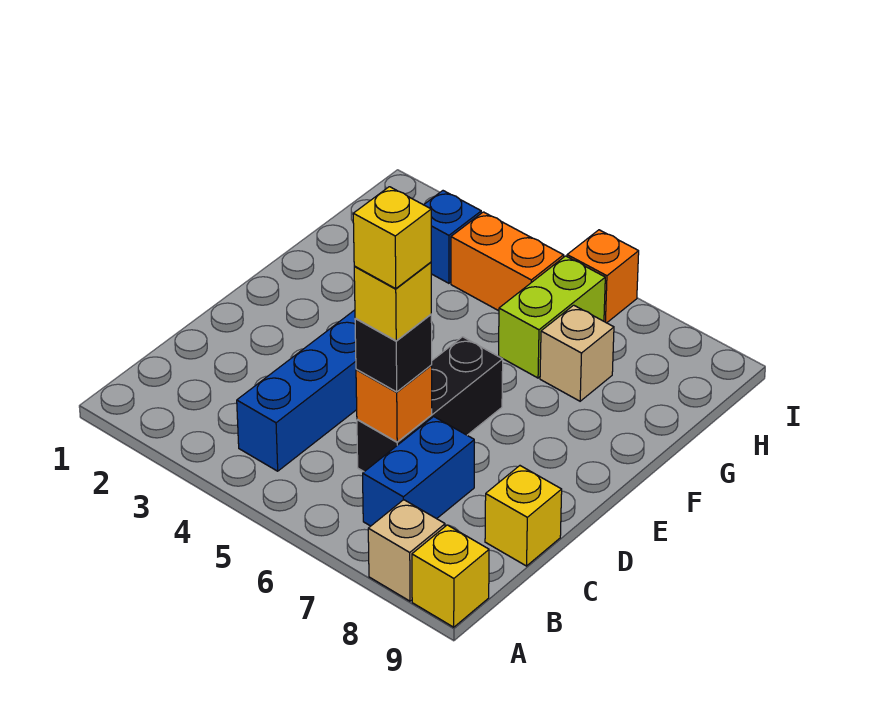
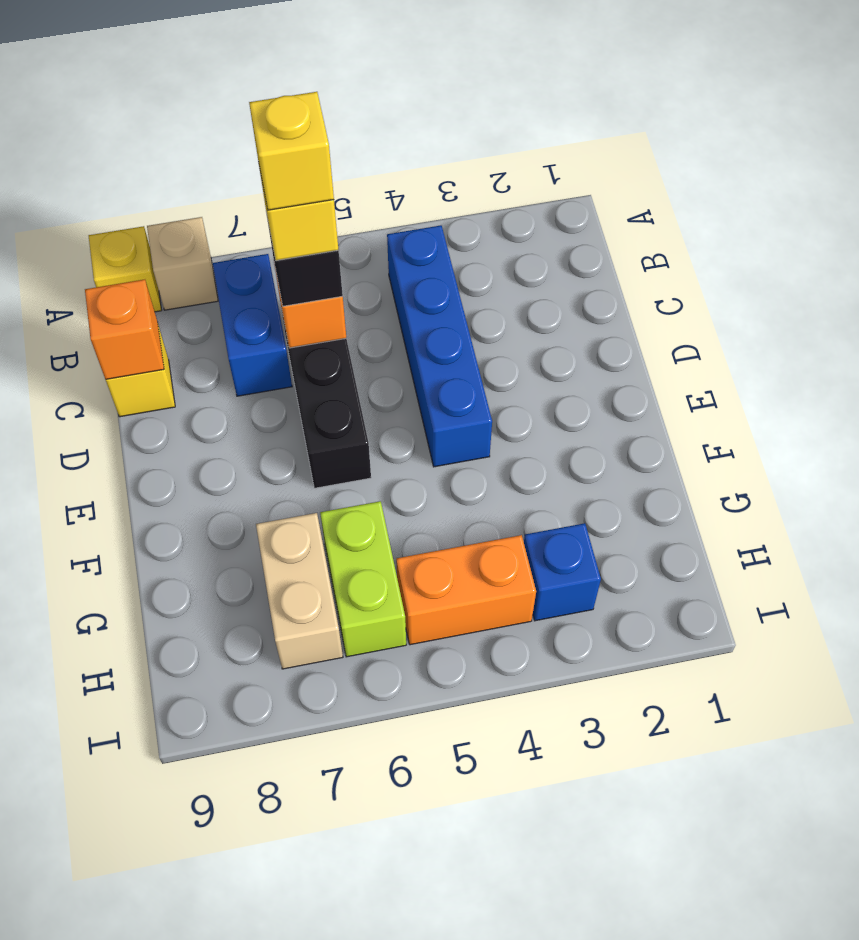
tan 1x1 brick [540,305,614,401] -> tan 1x2 brick [256,513,343,669]
orange 1x1 brick [567,230,639,323] -> orange 1x1 brick moved to [85,279,164,379]

